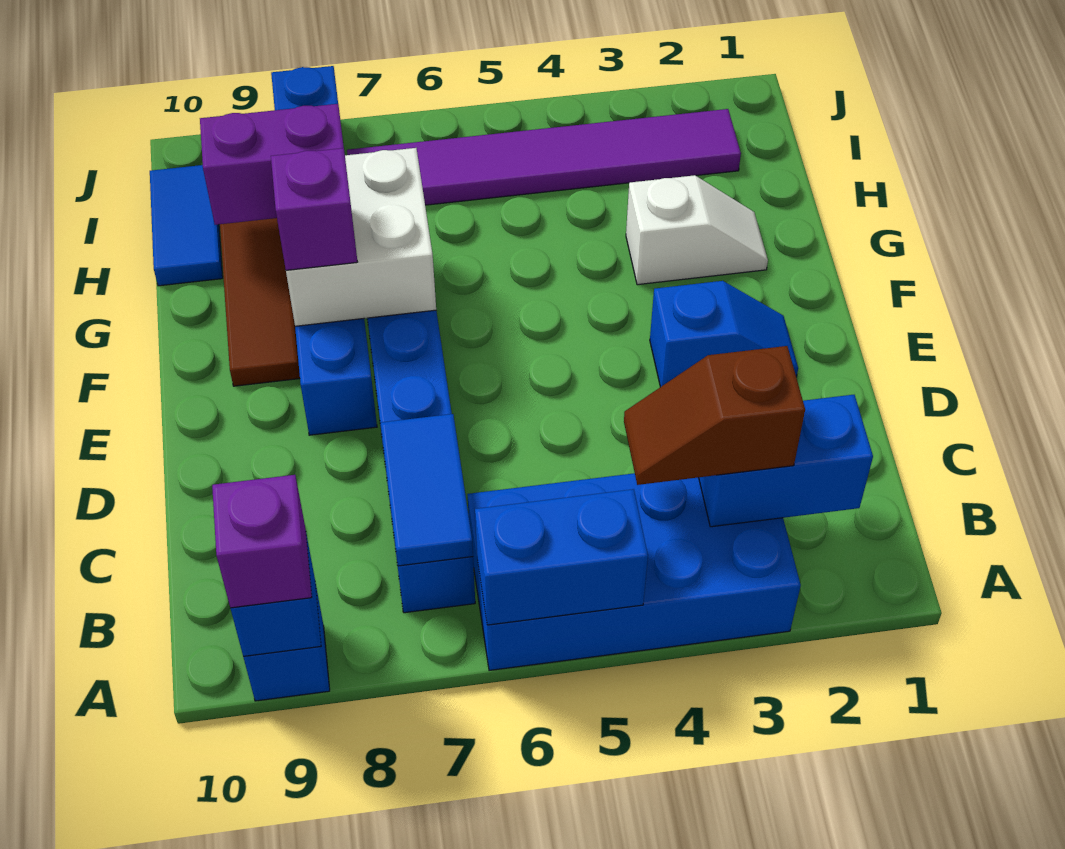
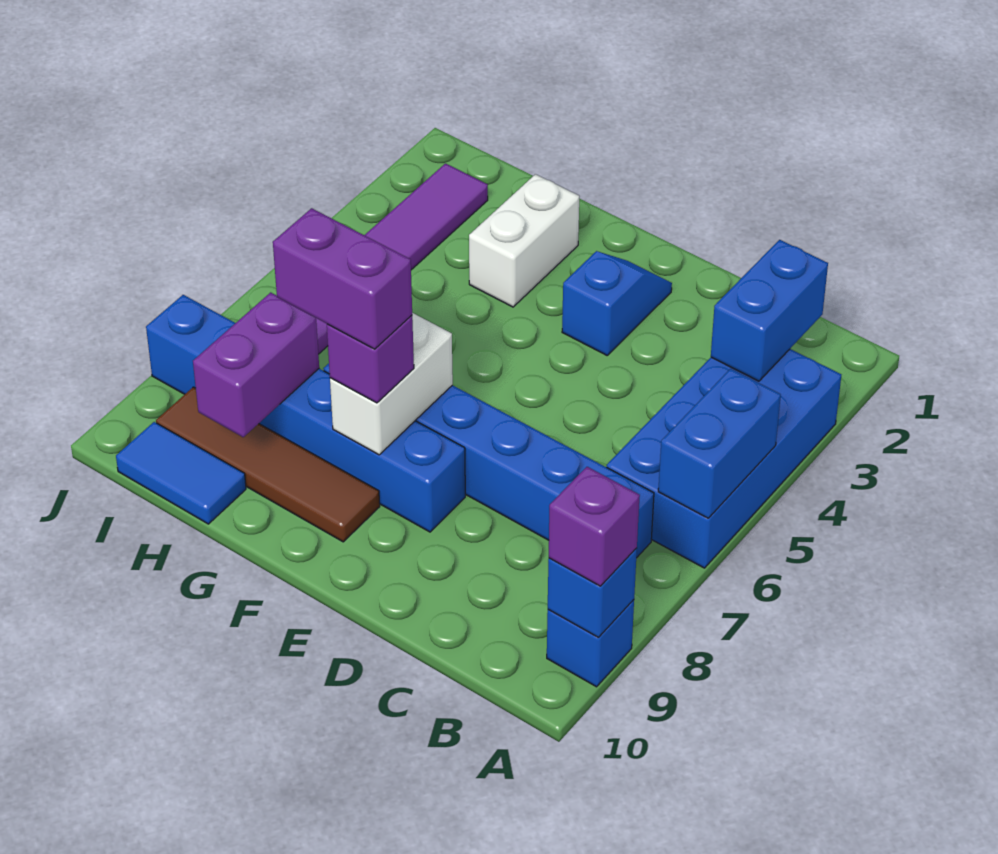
brown 1x2 slope [624,346,805,485] -> none
blue 1x2 tile [381,414,473,566] -> none
white 2x2 brick [286,148,436,326] -> white 1x2 brick [330,313,453,455]
none -> purple 1x2 brick [273,208,412,349]
white 1x2 slope [626,175,768,285] -> white 1x2 brick [469,174,579,307]

